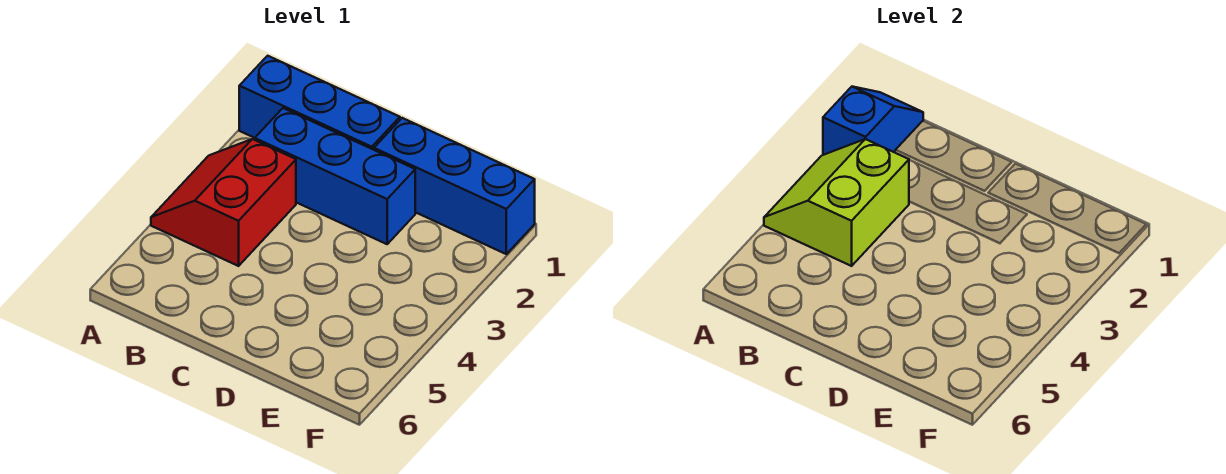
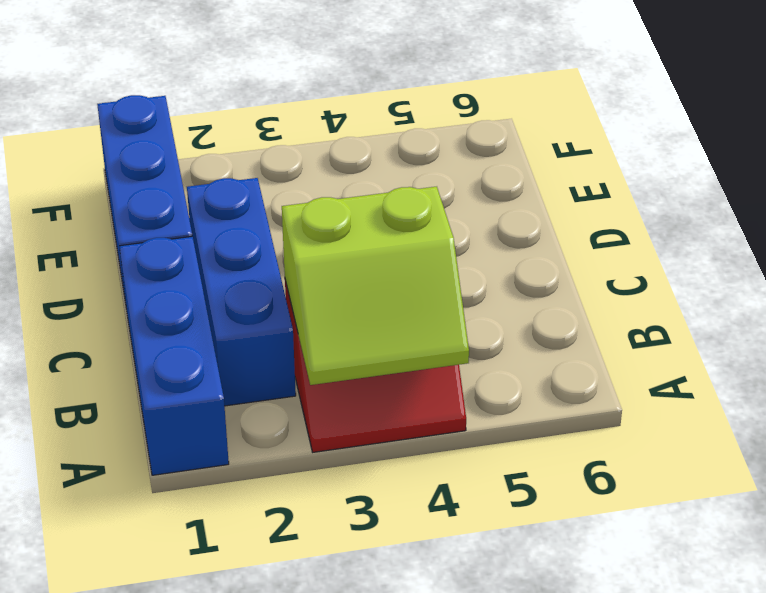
blue 1x2 slope [823,87,923,155] -> none

